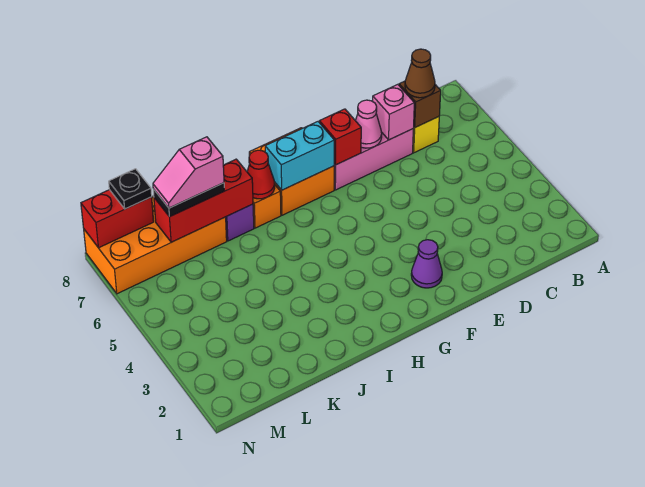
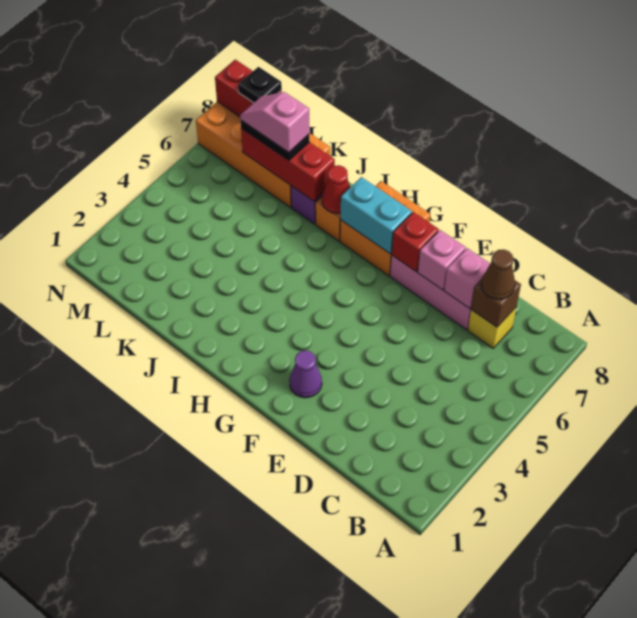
pink 1x1 cone [355,100,382,148] -> pink 1x1 brick [418,230,466,290]

